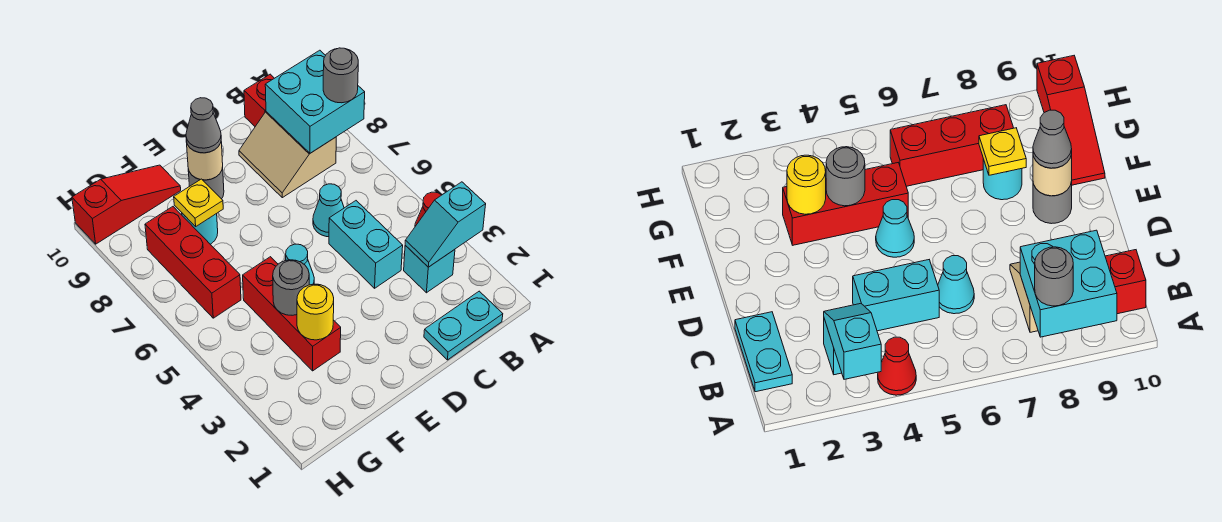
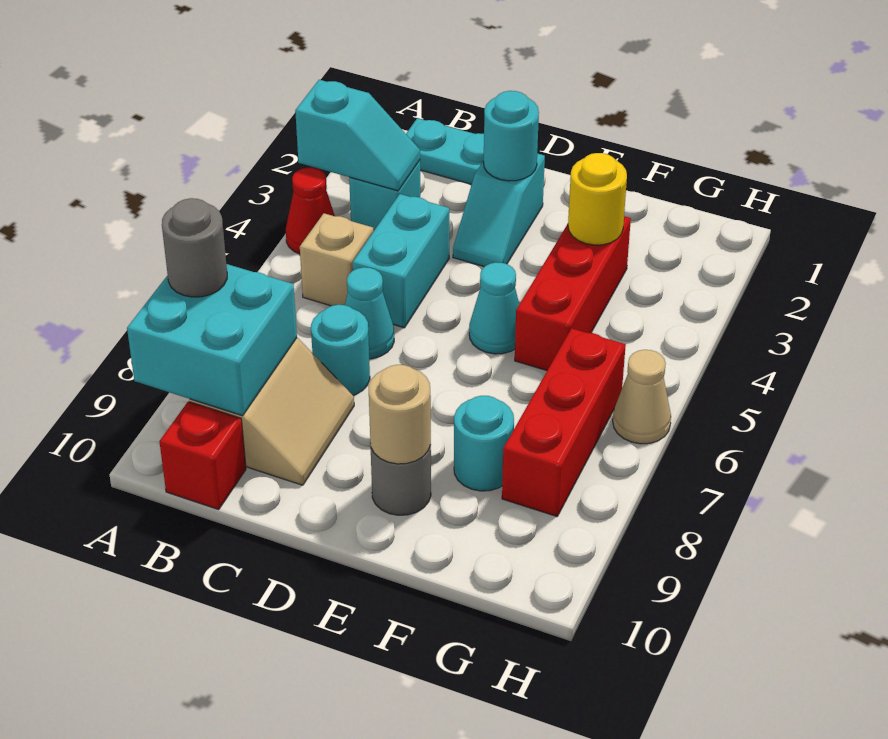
none -> tan 1x1 brick [300,213,374,306]
none -> cyan 1x1 round brick [311,305,370,395]
none -> cyan 1x2 slope [453,153,545,267]
none -> cyan 1x1 round brick [484,91,539,181]
grey 1x1 cone [186,98,221,153] -> none
grey 1x1 round brick [273,260,309,315] -> none
yellow 1x1 plate [174,179,223,226] -> none
red 1x3 slope [72,165,181,244] -> none
none -> tan 1x1 cone [613,350,671,444]

